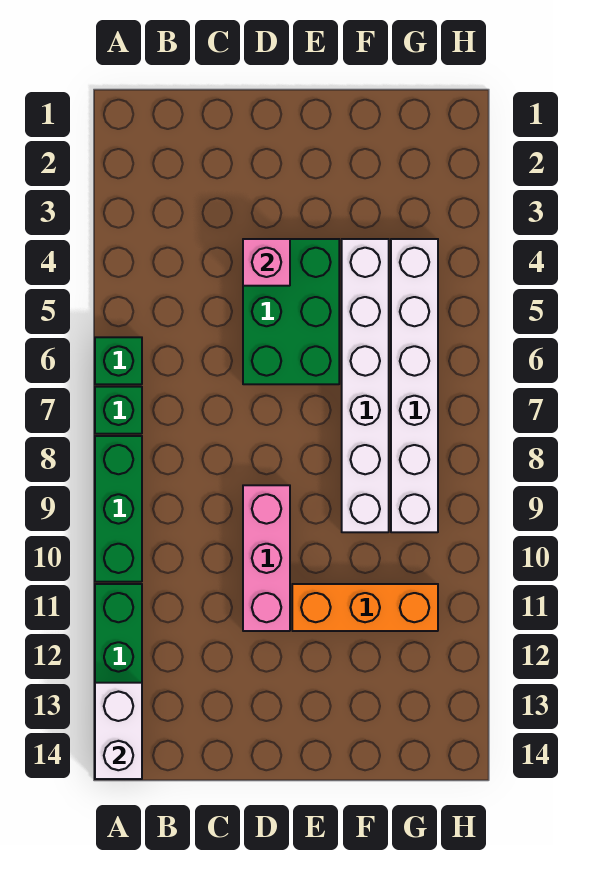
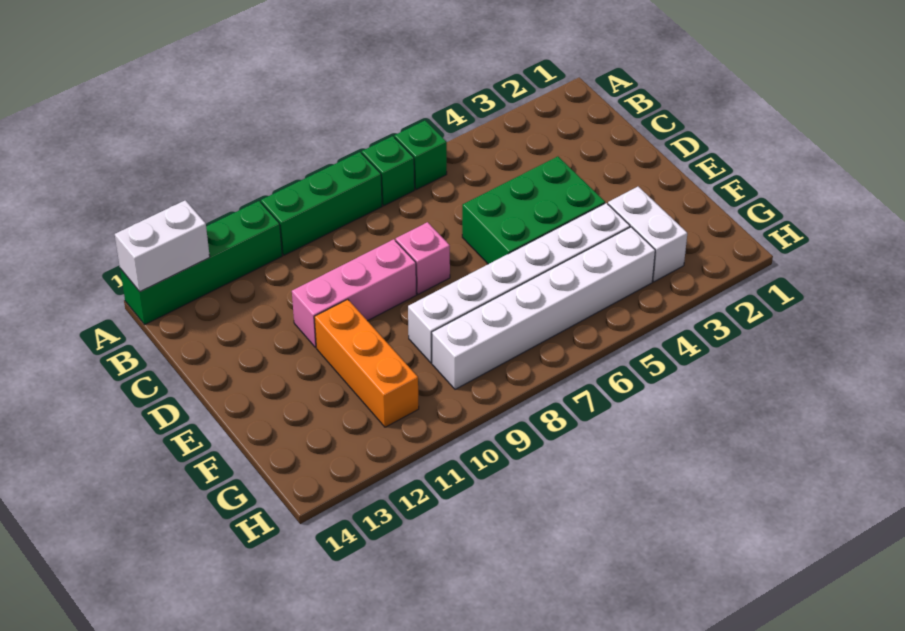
pink 1x1 brick [243,239,290,286] -> pink 1x1 brick moved to [396,222,450,294]
none -> white 1x2 brick [608,187,687,282]

